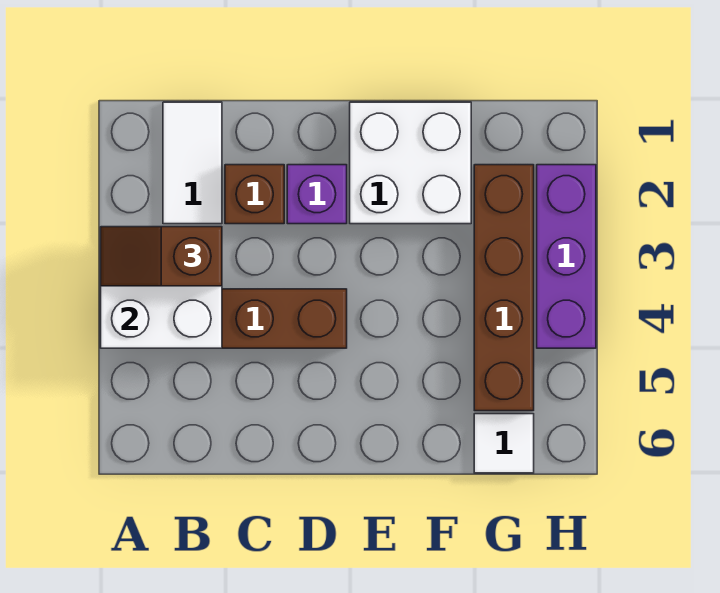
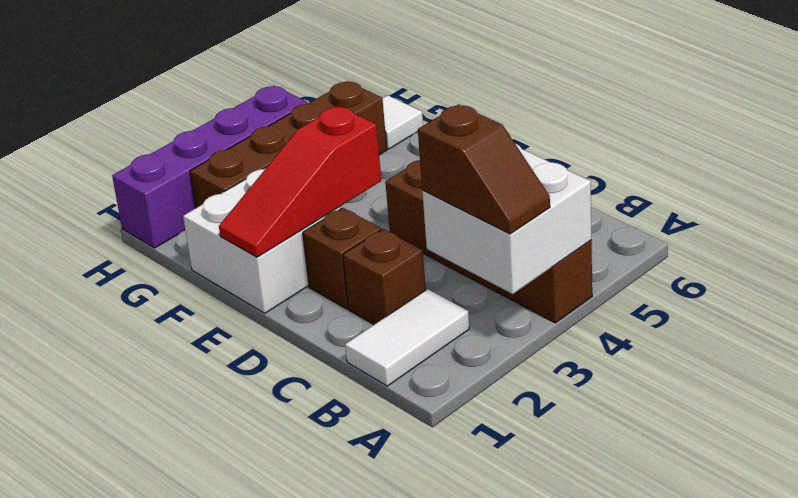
purple 1x1 brick [287,165,347,224] -> brown 1x1 brick [303,208,381,309]
none -> red 1x3 slope [219,106,381,257]
purple 1x3 brick [537,165,596,348] -> purple 1x4 brick [112,86,308,248]

